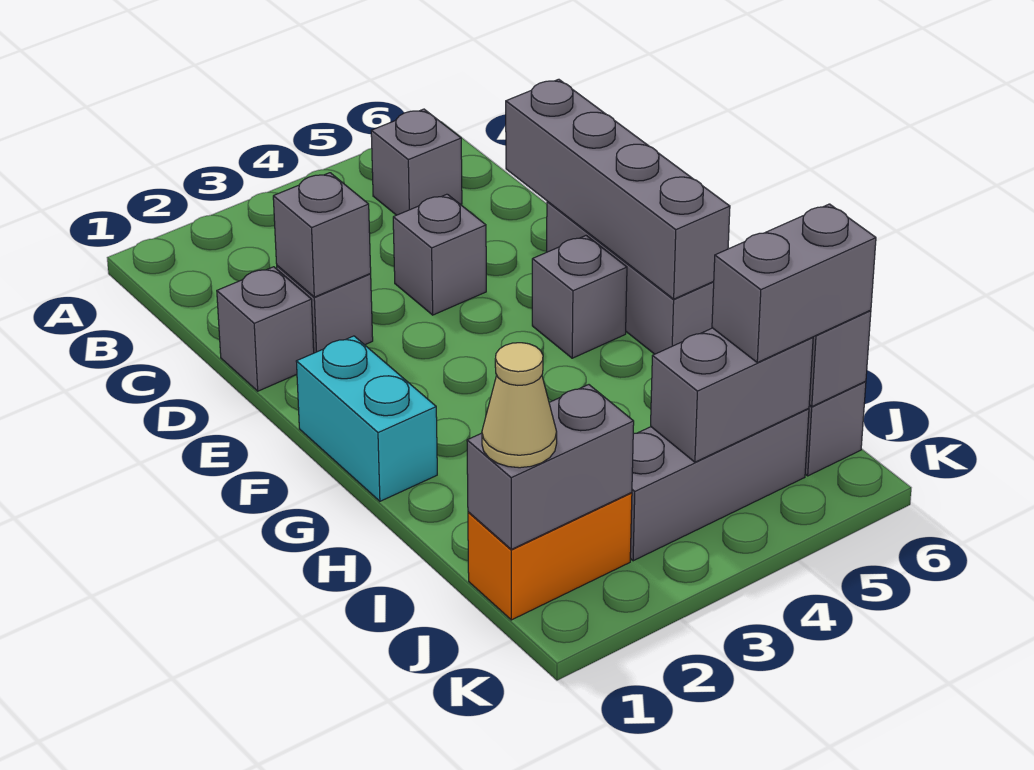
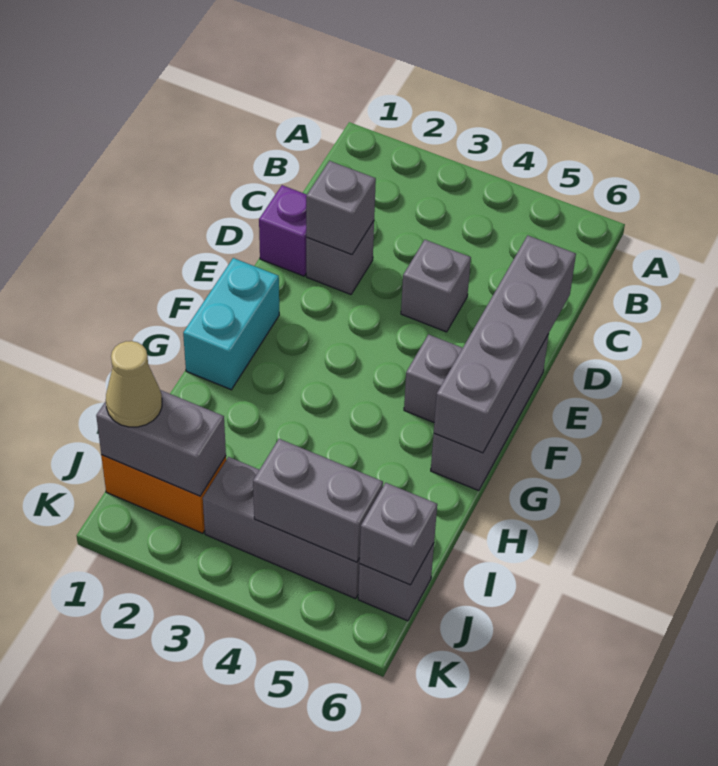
grey 1x1 brick [371,109,462,215] -> none
grey 1x1 brick [217,267,314,391] -> purple 1x1 brick [259,185,307,276]
grey 1x2 brick [712,204,876,363] -> none

